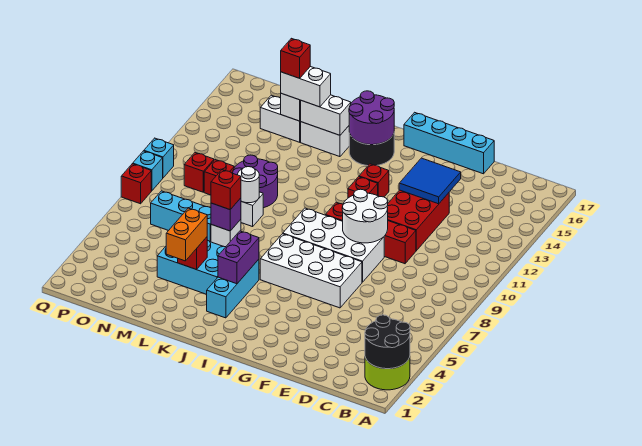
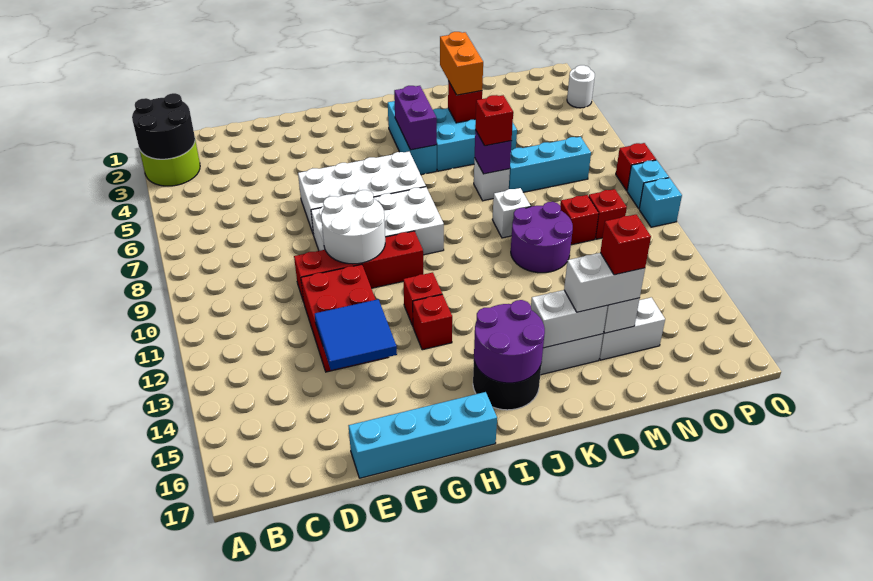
white 1x1 round brick [238,167,259,203] -> white 1x1 round brick moved to [567,65,595,108]

